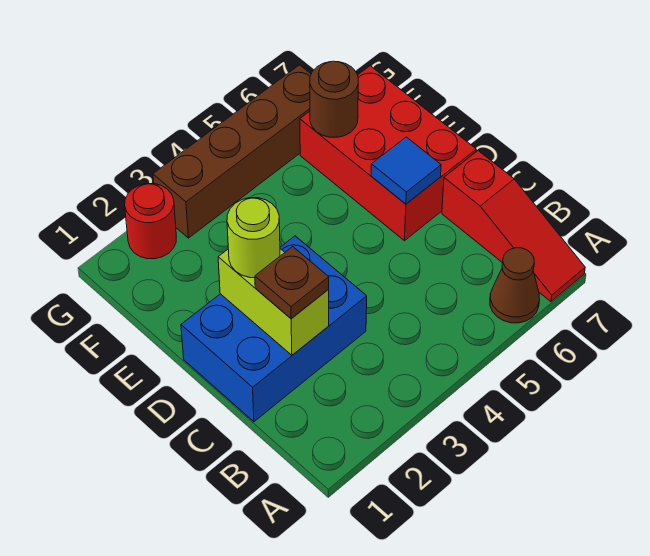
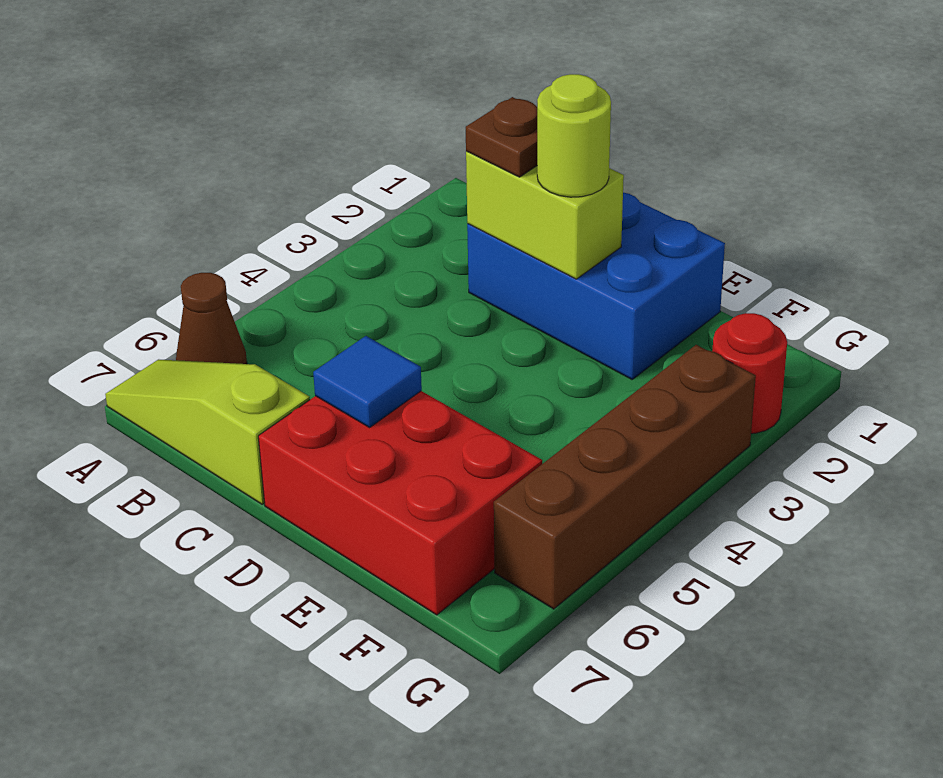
red 1x3 slope [442,151,585,301] -> lime 1x3 slope [105,359,310,504]
blue 2x3 brick [181,236,367,422] -> blue 2x3 brick turned to [467,193,725,379]
brown 1x1 round brick [310,61,358,137] -> none

